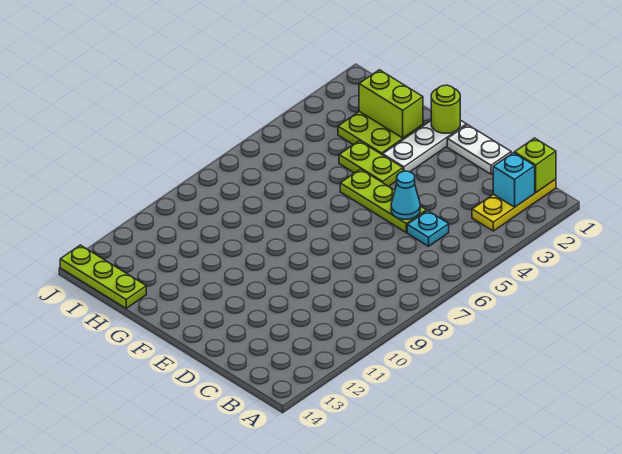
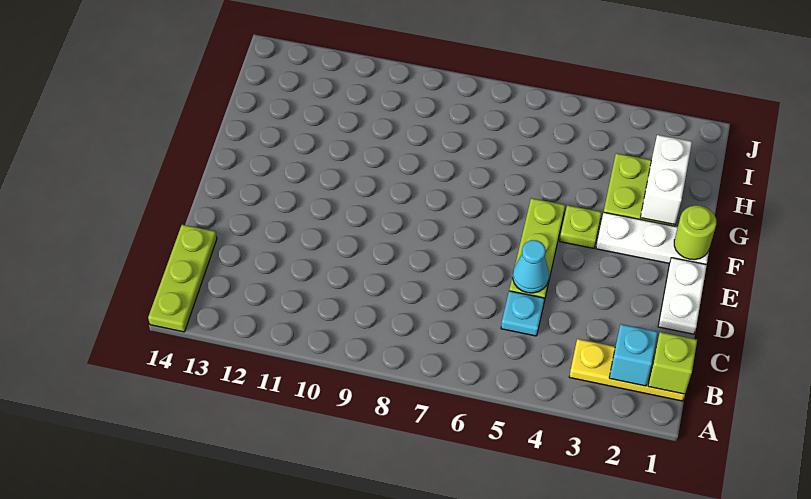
lime 1x2 plate [339,141,403,186] -> lime 1x1 plate [560,205,602,248]
lime 1x2 brick [359,70,423,138] -> white 1x2 brick [640,135,692,224]
lime 1x3 plate [60,245,146,308] -> lime 1x3 plate moved to [148,225,217,332]

